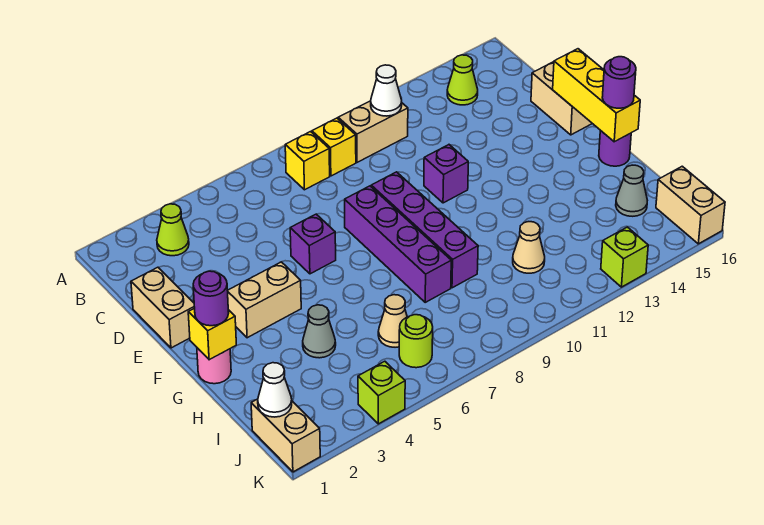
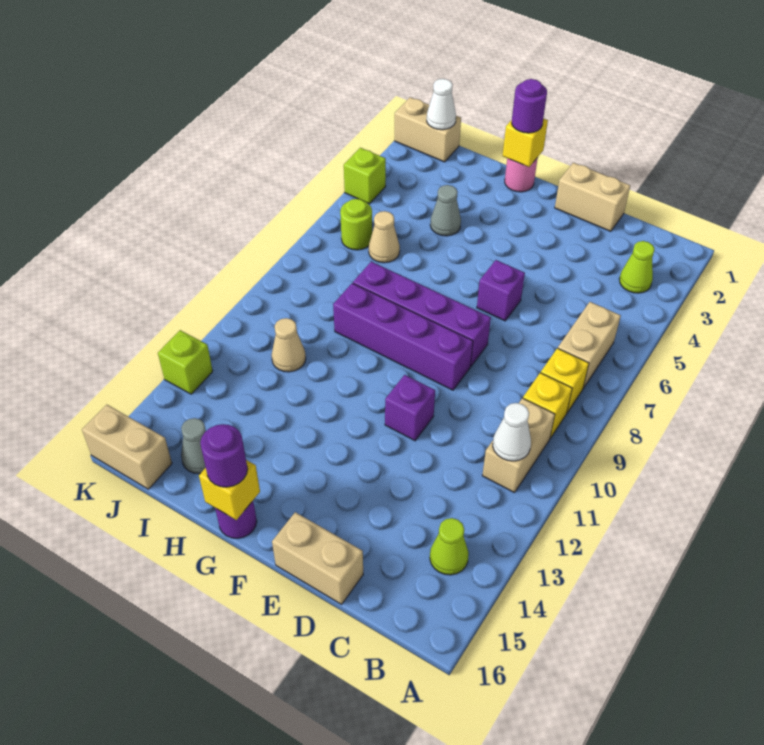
yellow 1x3 brick [553,49,640,142] -> yellow 1x1 brick [199,460,260,520]
tan 1x2 brick [228,262,301,338] -> tan 1x2 brick moved to [558,302,621,388]

